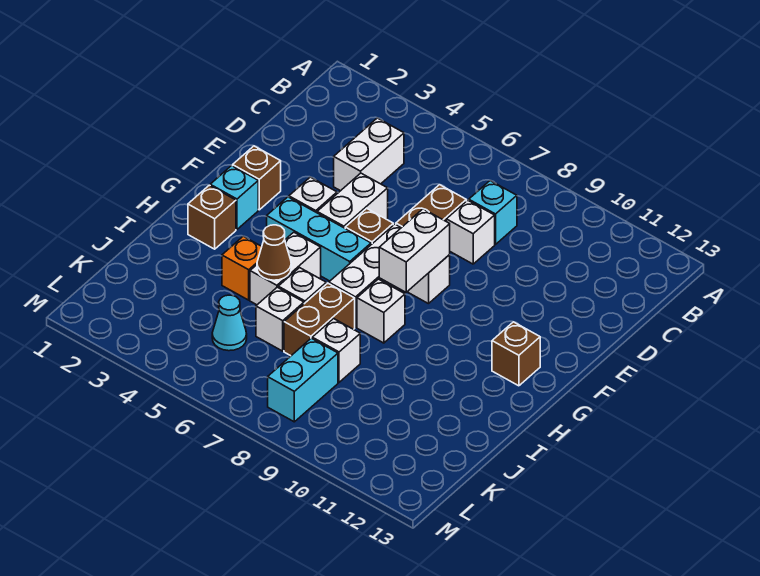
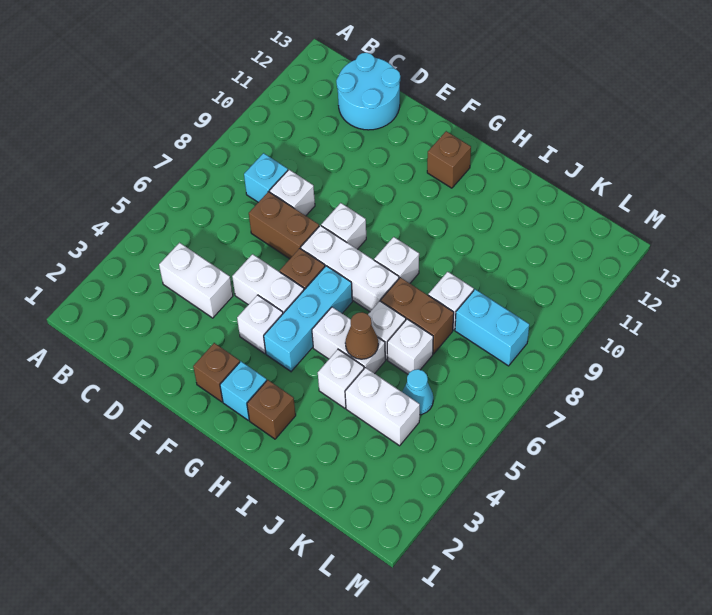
none -> cyan 2x2 round brick [336,53,400,130]
white 1x2 brick [379,209,450,292] -> white 1x2 brick moved to [345,368,420,446]
orange 1x1 brick [222,236,262,300] -> white 1x1 brick [318,349,364,408]

